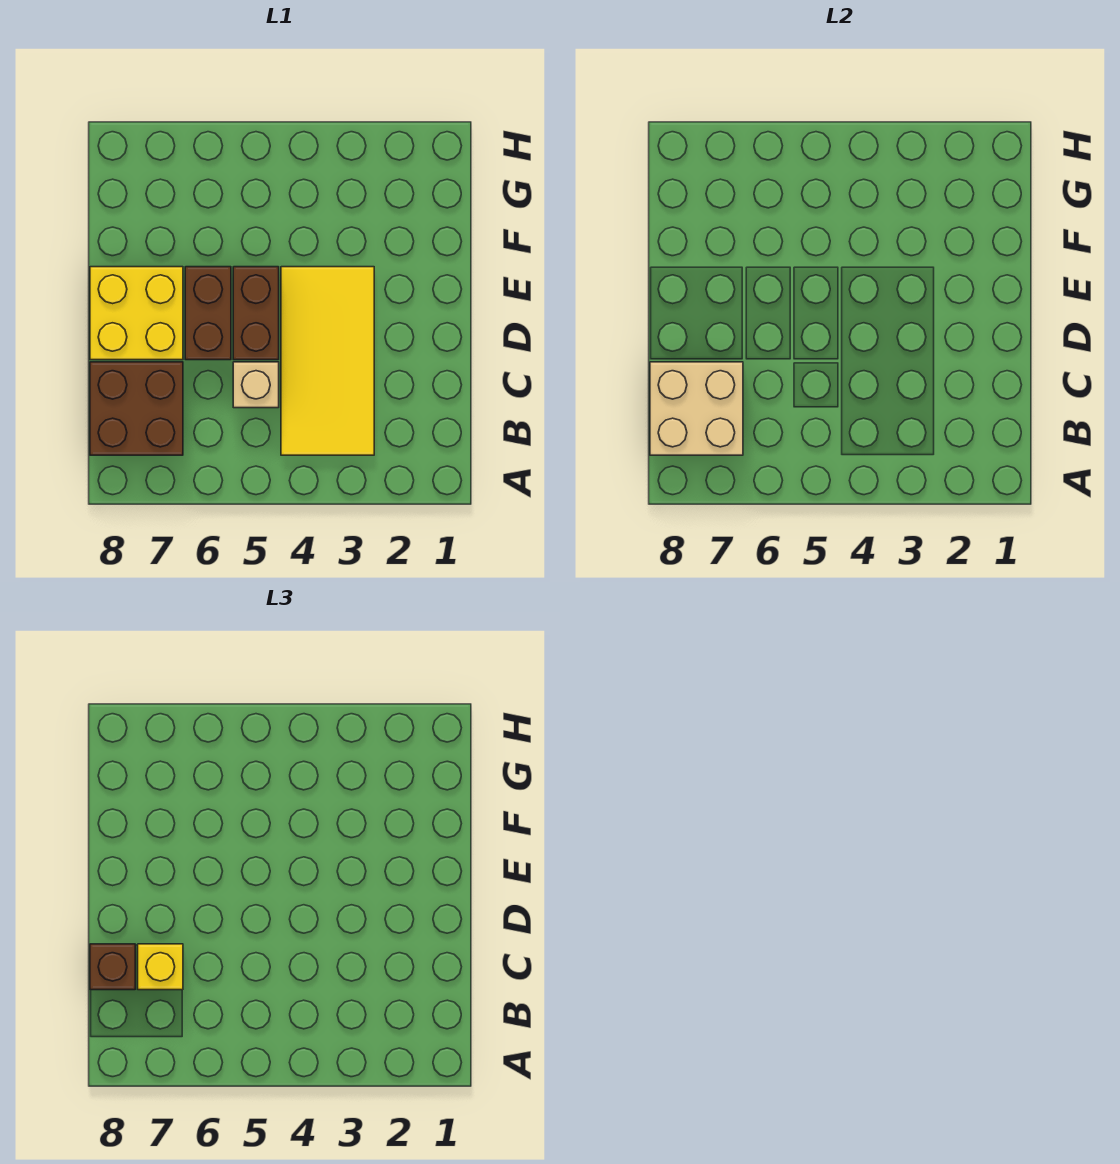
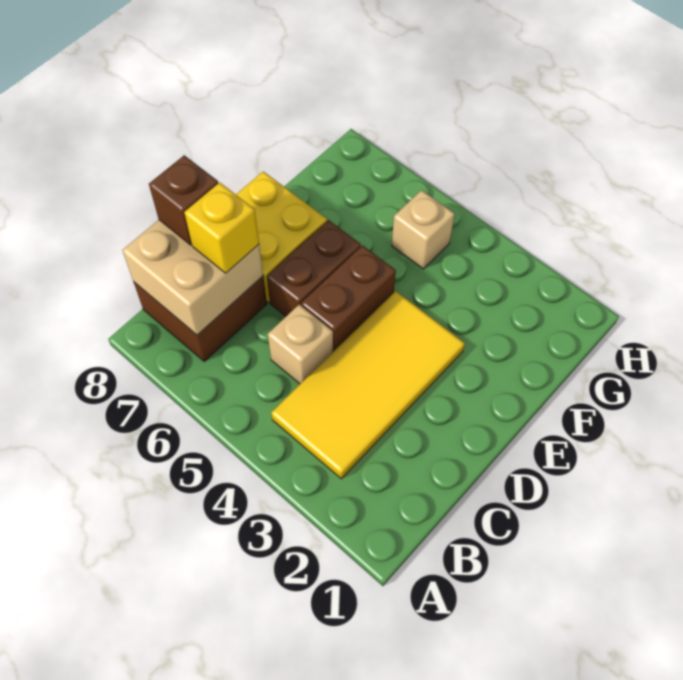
none -> tan 1x1 brick [392,190,455,269]

